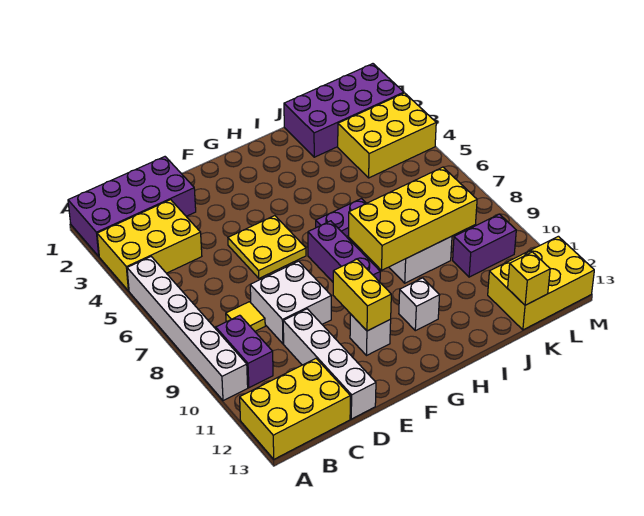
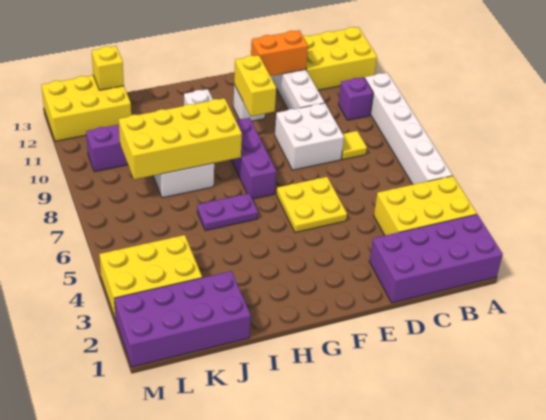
purple 1x2 brick [216,315,273,388] -> purple 1x1 brick [338,77,373,120]
none -> orange 1x2 brick [251,31,308,76]

